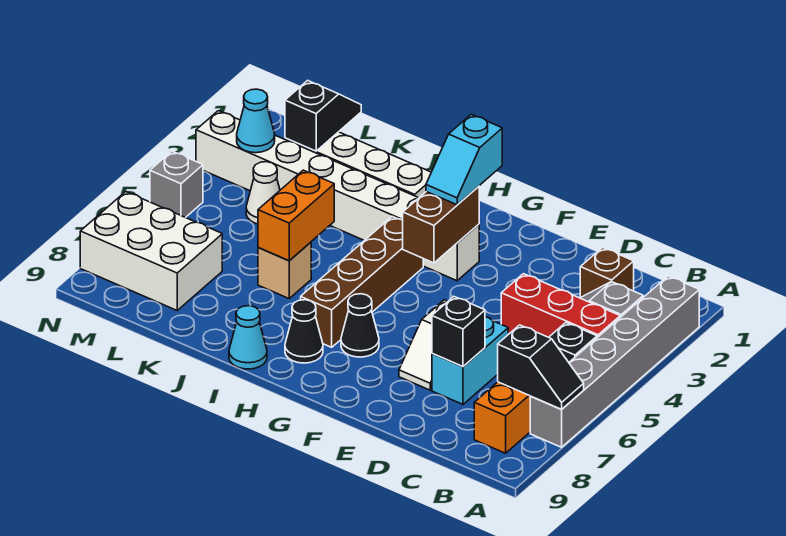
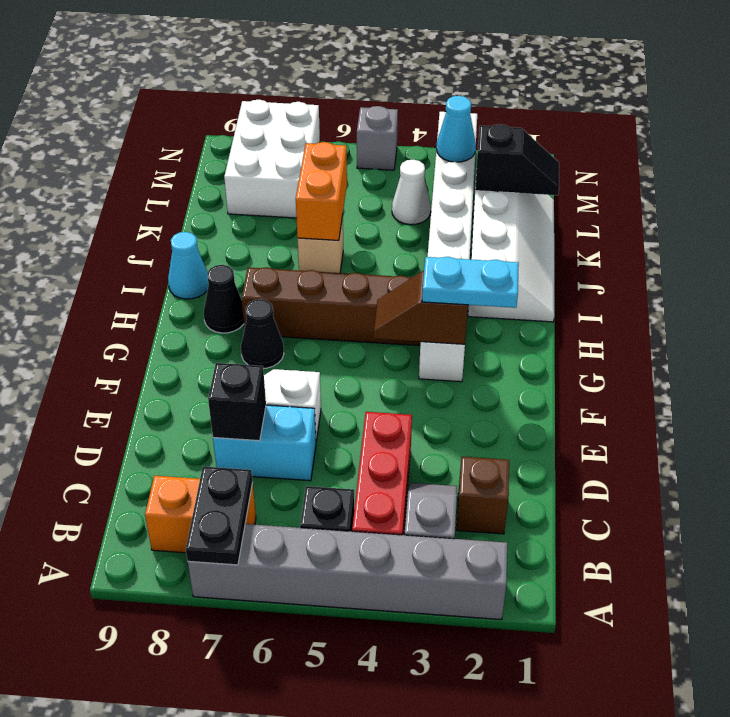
black 1x2 slope [498,325,584,410] -> black 1x2 plate [186,467,253,565]
cyan 1x2 slope [426,114,502,205] -> cyan 1x2 plate [422,257,519,308]
brown 1x2 brick [403,186,479,263] -> brown 1x2 slope [374,271,468,344]
orange 1x2 brick [258,170,334,261] -> orange 1x2 brick turned to [296,142,347,240]

